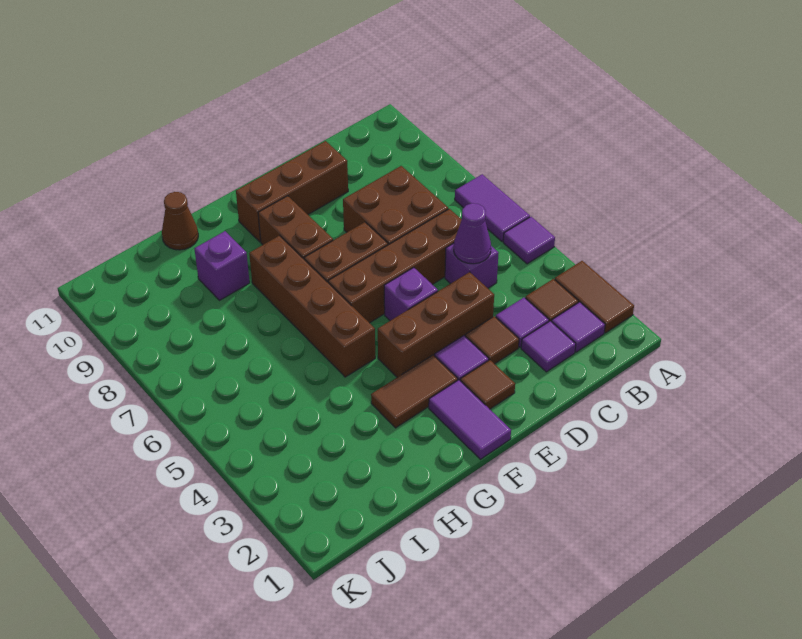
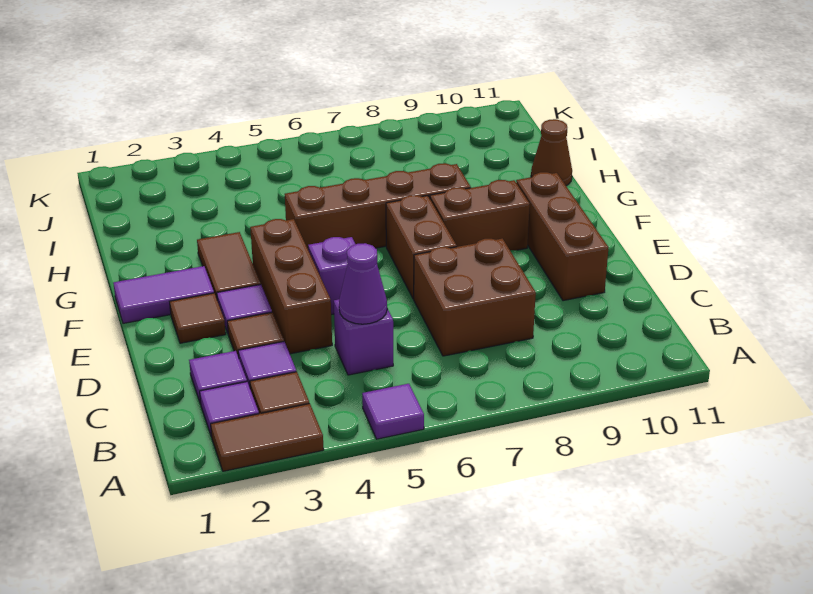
purple 1x2 tile [455,174,530,242] -> none
brown 1x4 brick [328,209,462,323] -> none
purple 1x1 brick [194,231,250,300] -> none

